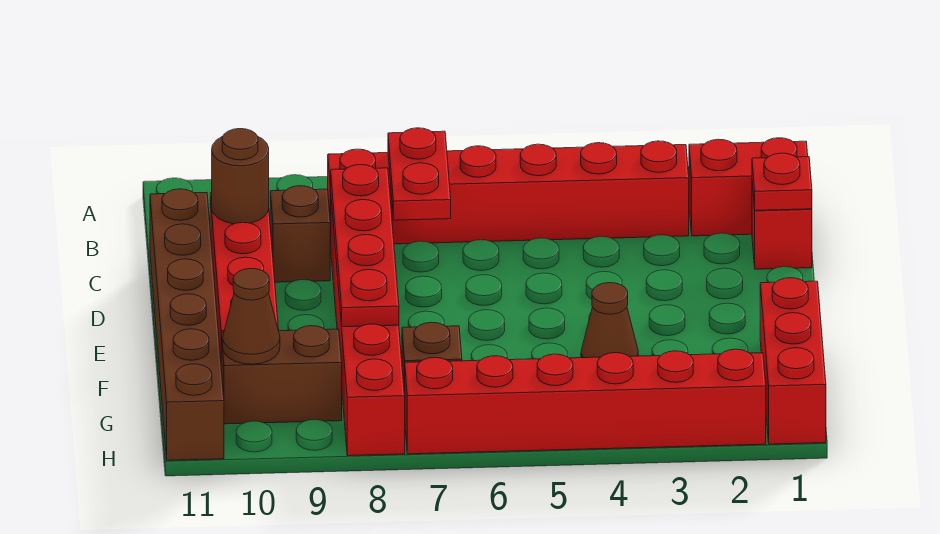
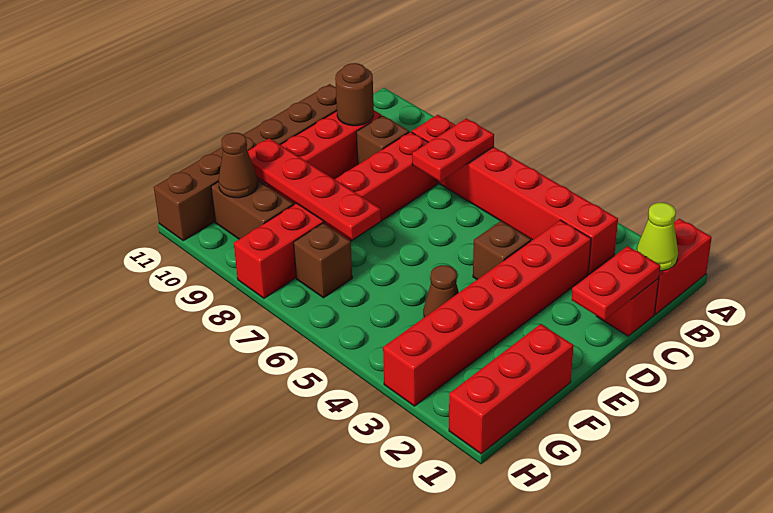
red 1x2 brick [689,138,808,236] -> red 1x2 brick turned to [654,219,712,314]
none -> lime 1x1 cone [636,203,678,271]
red 1x1 plate [752,153,812,211] -> red 1x2 plate [572,246,660,320]
red 1x4 plate [330,165,399,327] -> red 1x4 plate turned to [248,138,381,240]
none -> brown 1x1 brick [473,221,531,279]
red 1x6 brick [405,349,766,454] -> red 1x6 brick turned to [383,220,591,406]

